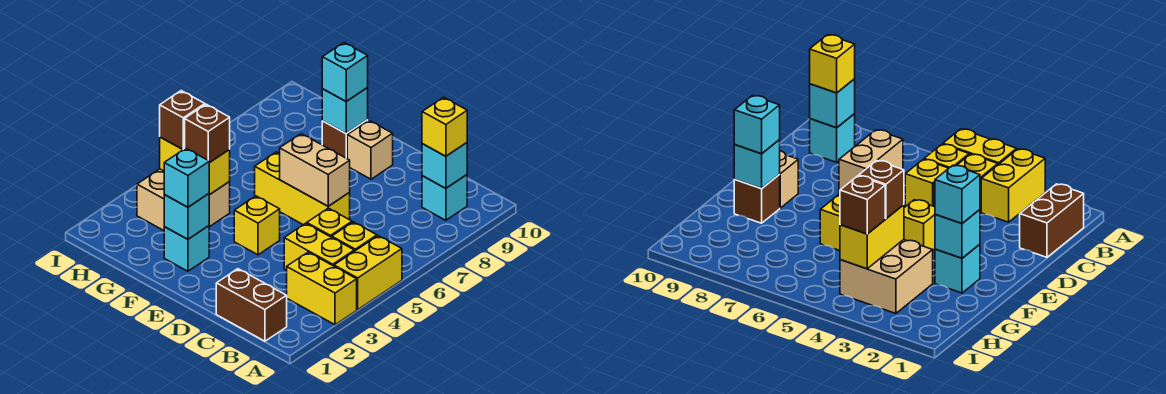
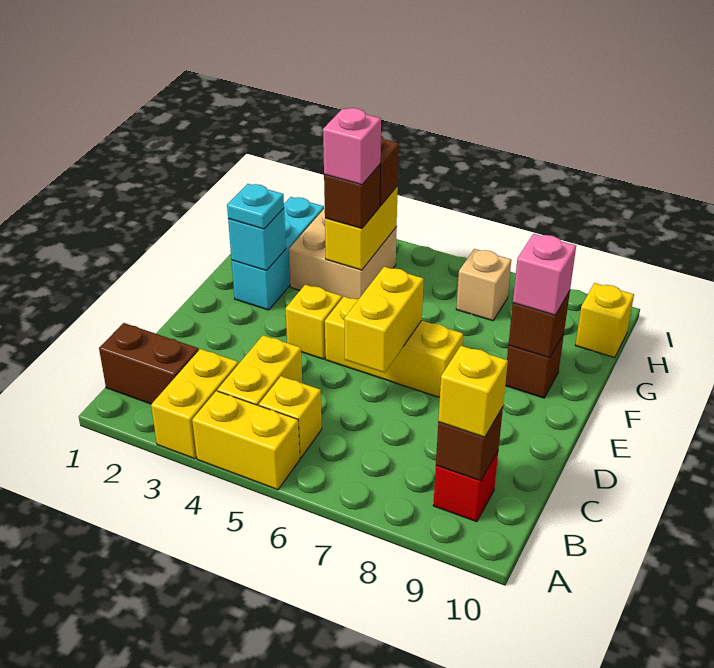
brown 1x2 brick [216,269,287,341] -> brown 1x2 brick turned to [99,323,199,404]
cyan 1x1 brick [422,175,467,220] -> red 1x1 brick [433,451,498,522]
cyan 1x1 brick [422,143,467,188] -> brown 1x1 brick [436,407,503,481]
yellow 1x1 brick [307,208,352,237] -> yellow 1x1 brick moved to [575,283,634,358]
yellow 1x3 brick [255,152,350,225] -> yellow 1x3 brick turned to [325,297,463,397]
tan 1x2 brick [280,134,350,206] -> yellow 1x2 brick [344,267,424,373]
tan 1x1 brick [347,121,393,179] -> tan 1x1 brick moved to [456,249,511,321]
cyan 1x1 brick [164,226,209,271] -> cyan 1x3 brick [232,197,324,310]
cyan 1x1 brick [164,148,209,207] -> cyan 1x1 plate [227,184,284,229]
cyan 1x1 brick [322,88,368,133] -> brown 1x1 brick [508,291,570,358]
cyan 1x1 brick [322,43,368,101] -> pink 1x1 brick [513,234,576,315]
none -> pink 1x1 brick [323,108,381,185]

